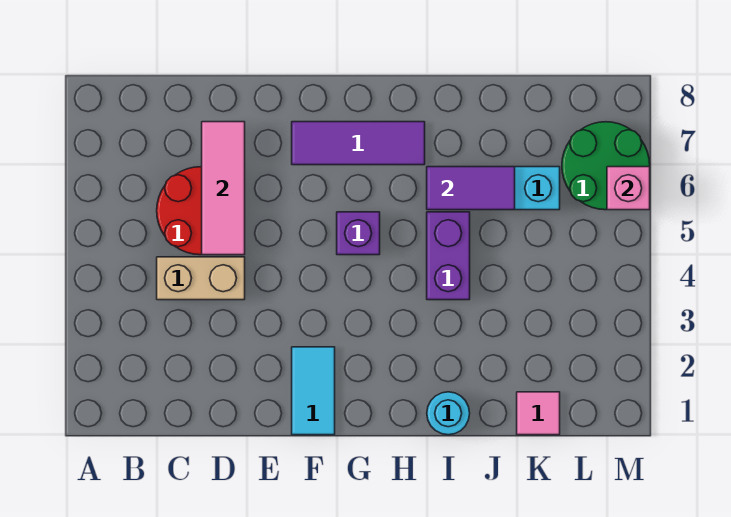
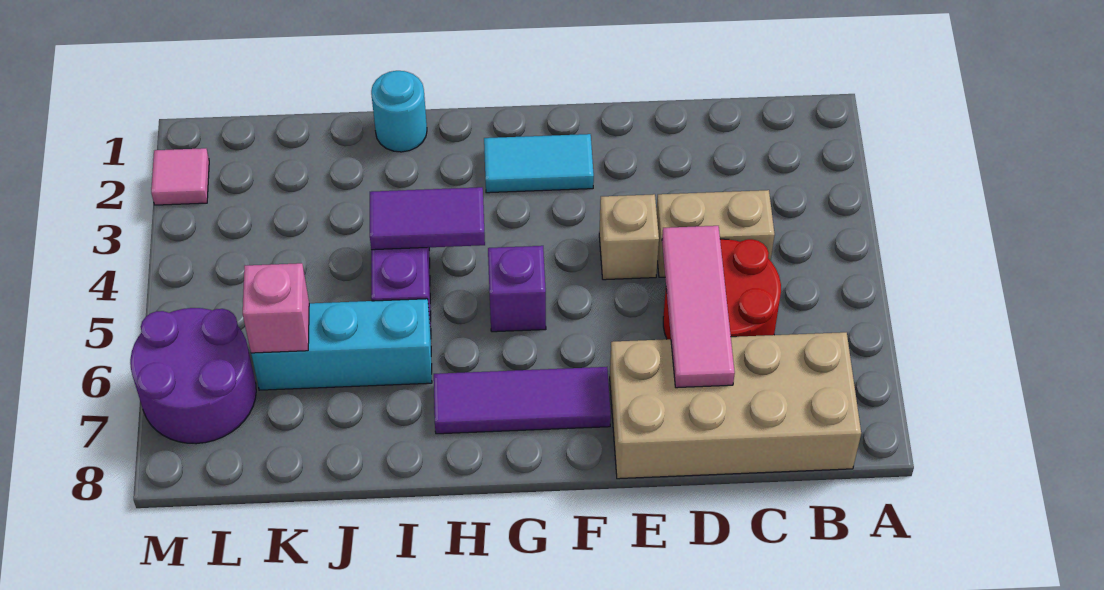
none -> tan 2x4 brick [610,332,861,479]
none -> tan 1x1 brick [599,194,659,280]
cyan 1x2 tile [292,347,335,435] -> cyan 1x2 tile turned to [484,134,594,193]
purple 1x2 tile [427,167,515,210] -> purple 1x2 tile moved to [370,187,485,250]
pink 1x1 tile [517,392,560,435] -> pink 1x1 tile moved to [151,148,209,205]
green 2x2 round brick [562,122,650,210] -> purple 2x2 round brick [130,308,256,444]
pink 1x1 brick [607,167,650,210] -> pink 1x1 brick moved to [243,263,309,353]

